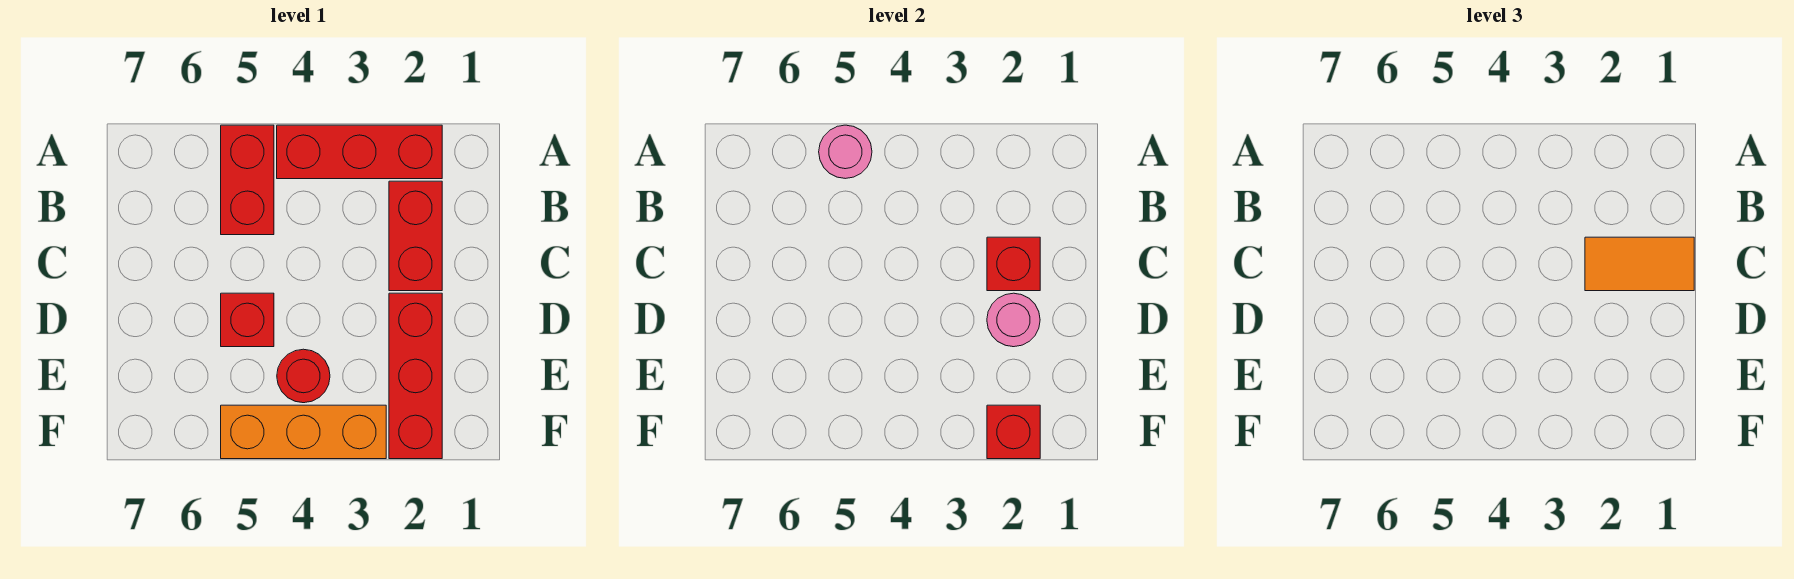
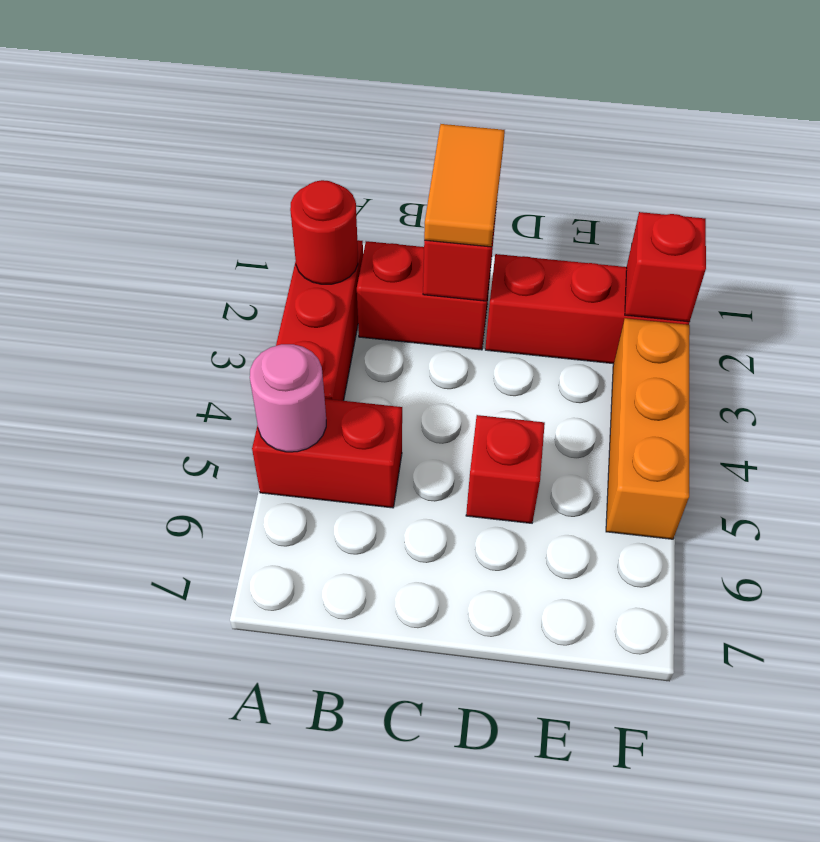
pink 1x1 round brick [987,293,1040,347] -> none
red 1x1 round brick [277,349,330,403] -> red 1x1 round brick moved to [290,180,358,284]

